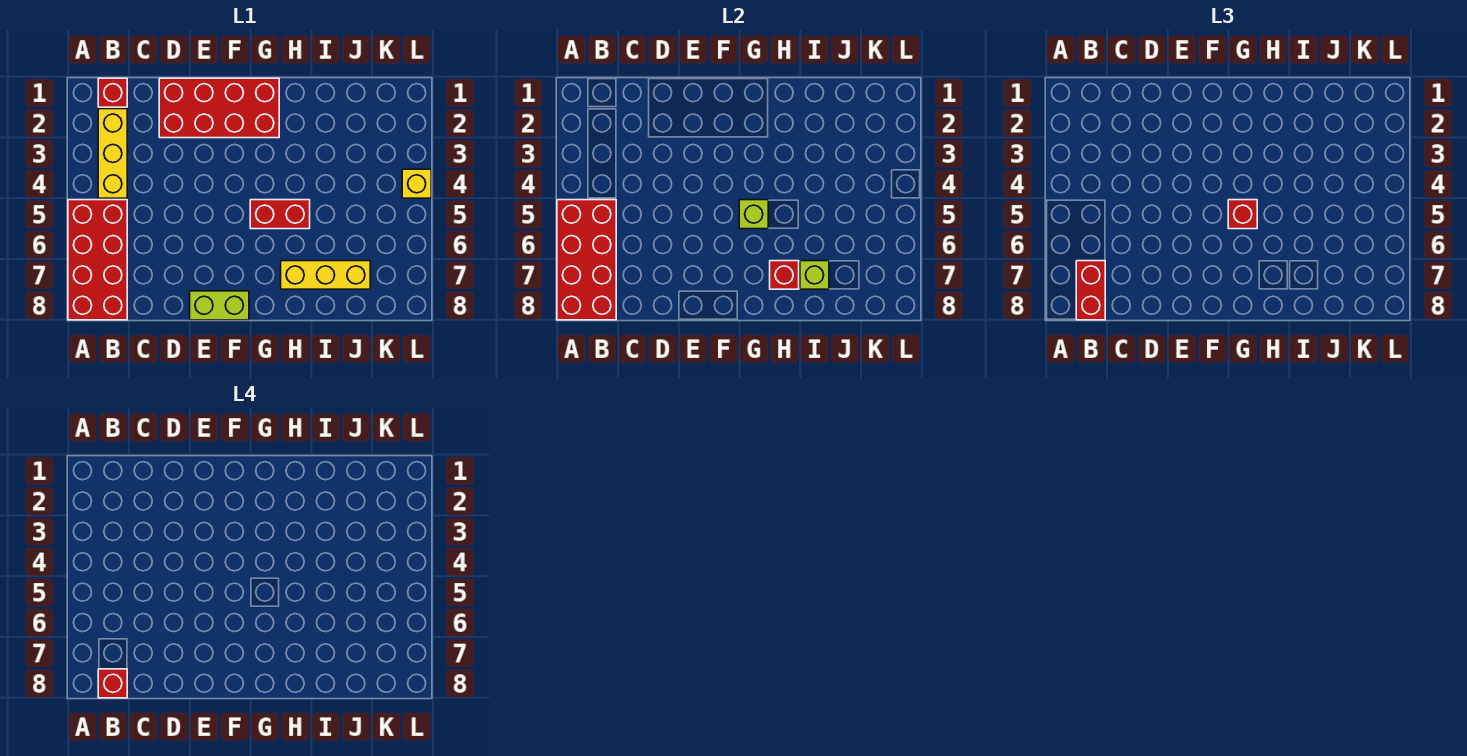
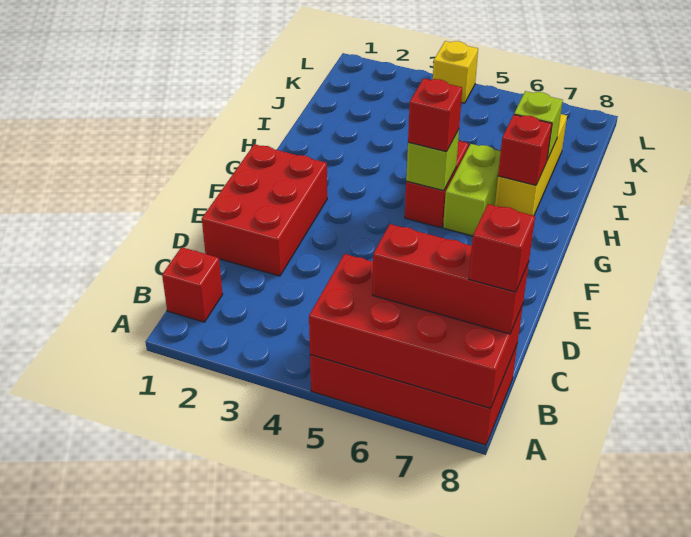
yellow 1x3 brick [98,109,127,198] -> none
red 1x2 brick [1076,261,1105,320] -> red 1x3 brick [372,224,529,334]
red 2x4 brick [159,78,279,138] -> red 2x3 brick [202,144,327,276]
lime 1x2 brick [190,291,249,320] -> lime 1x2 brick moved to [443,144,501,236]

